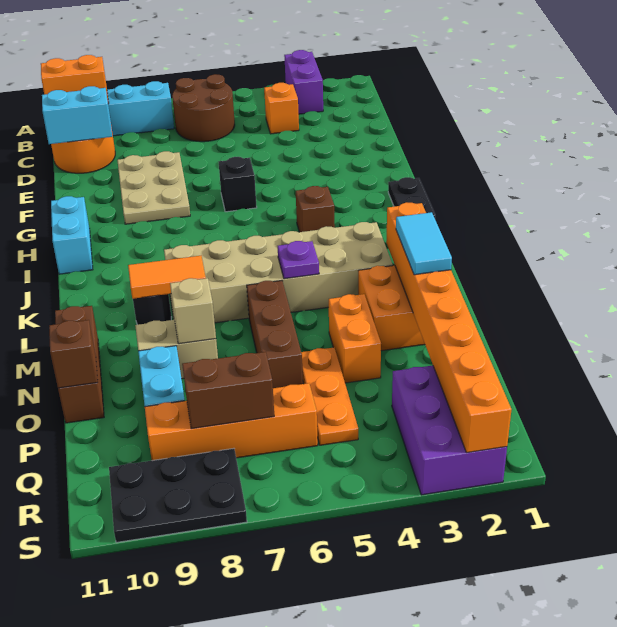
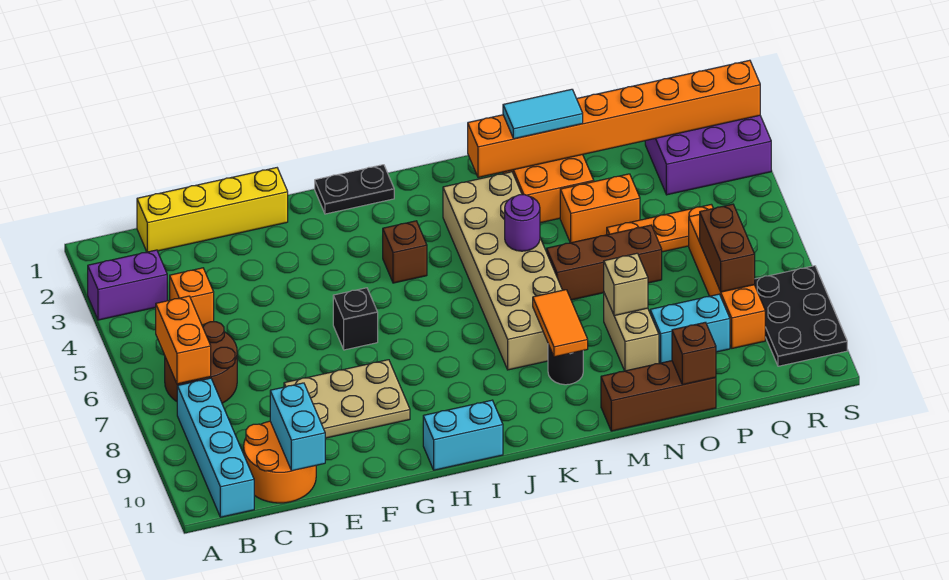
orange 1x2 brick [41,55,109,104] -> orange 1x2 brick moved to [156,296,211,384]
none -> yellow 1x4 brick [137,168,288,252]
purple 1x1 plate [278,241,319,279] -> purple 1x1 round brick [505,195,540,251]

